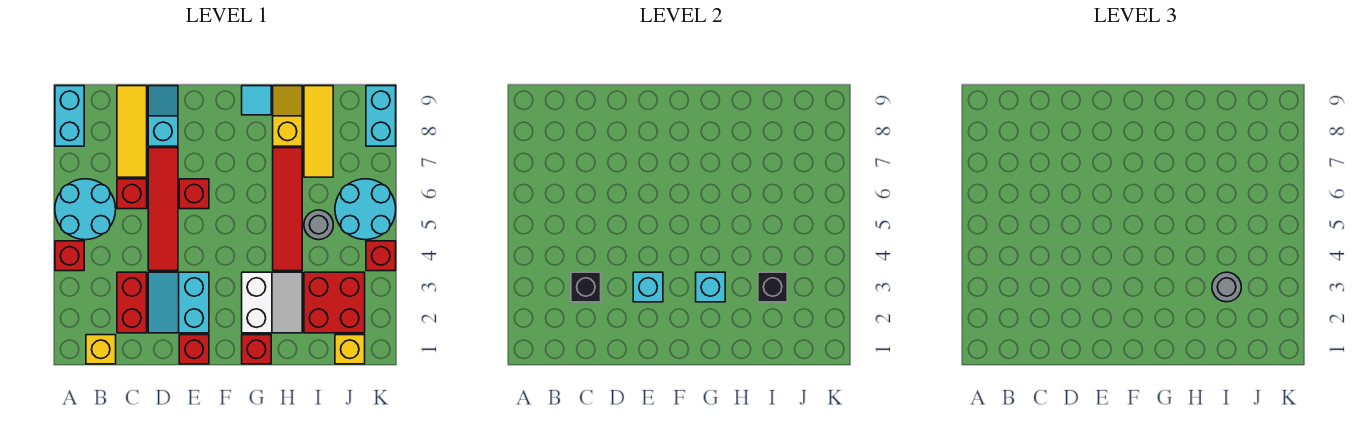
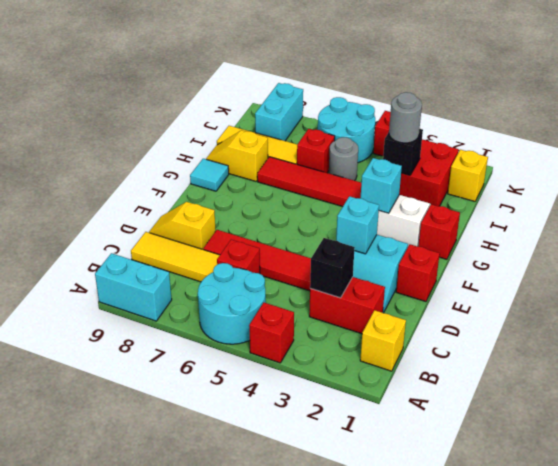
cyan 1x2 slope [148,86,178,146] -> yellow 1x2 slope [149,202,216,249]
red 1x1 brick [179,179,209,209] -> red 1x1 brick moved to [297,129,335,173]
cyan 1x2 brick [366,86,396,146] -> cyan 1x2 brick turned to [255,83,303,141]

